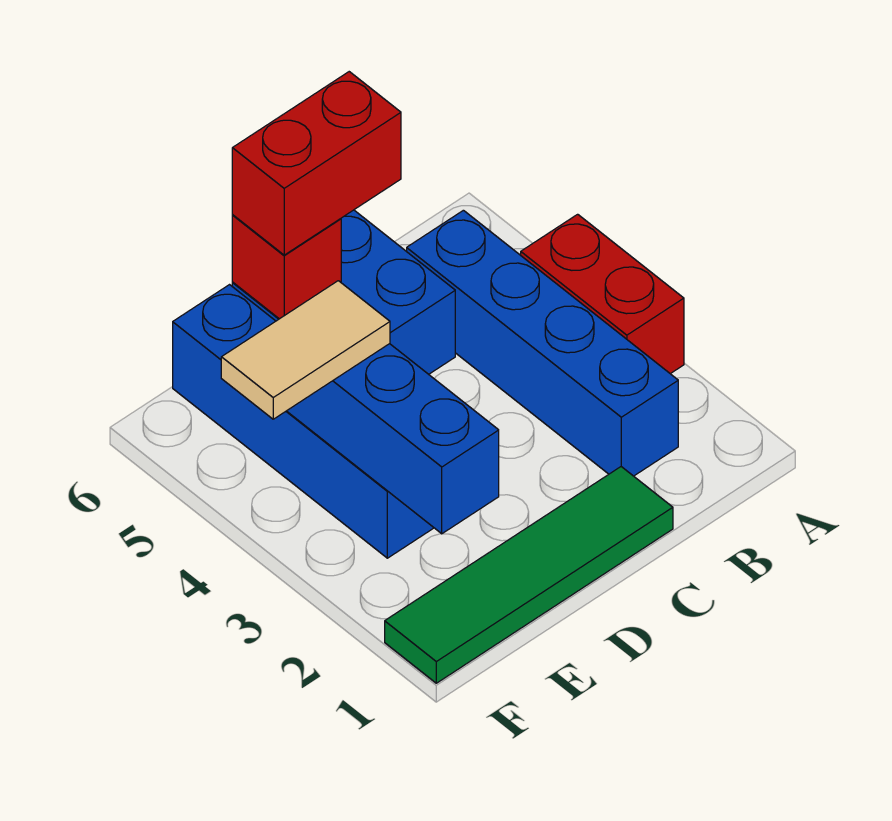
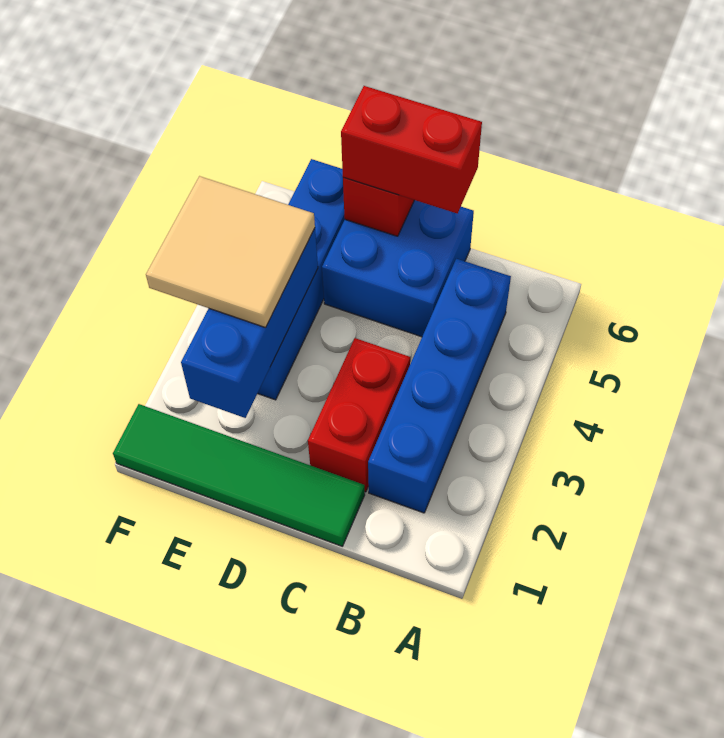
red 1x2 brick [521,214,684,374] -> red 1x2 brick moved to [308,338,410,492]
tan 1x2 tile [221,281,390,419] -> tan 2x2 tile [146,176,315,328]

